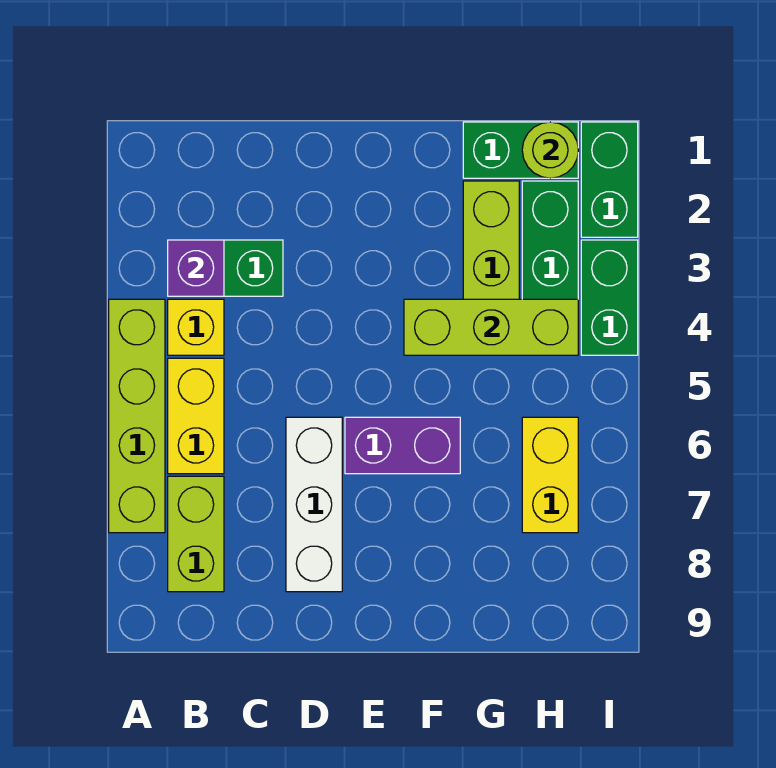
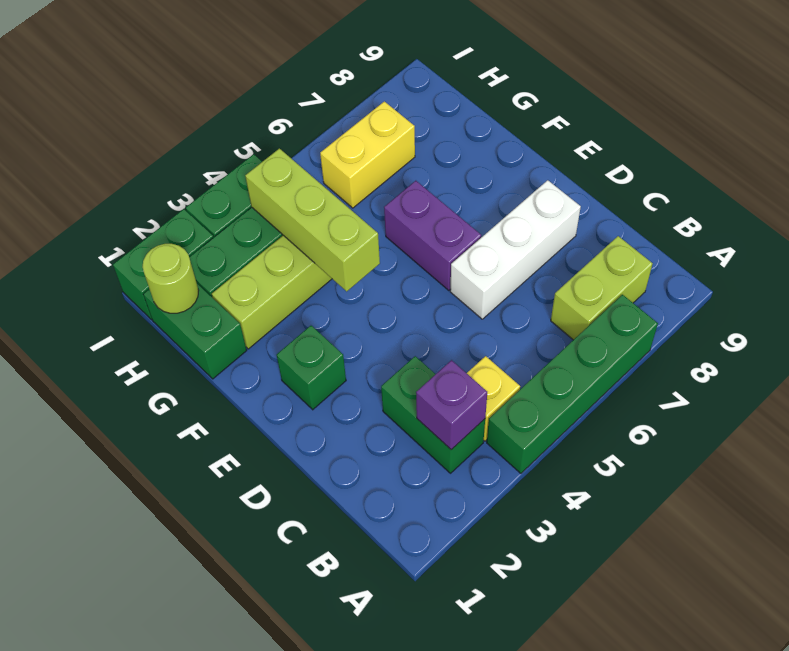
lime 1x4 brick [109,299,165,533] -> green 1x4 brick [487,295,658,473]
yellow 1x2 brick [168,358,224,474] -> none
none -> green 1x1 brick [277,326,346,410]

